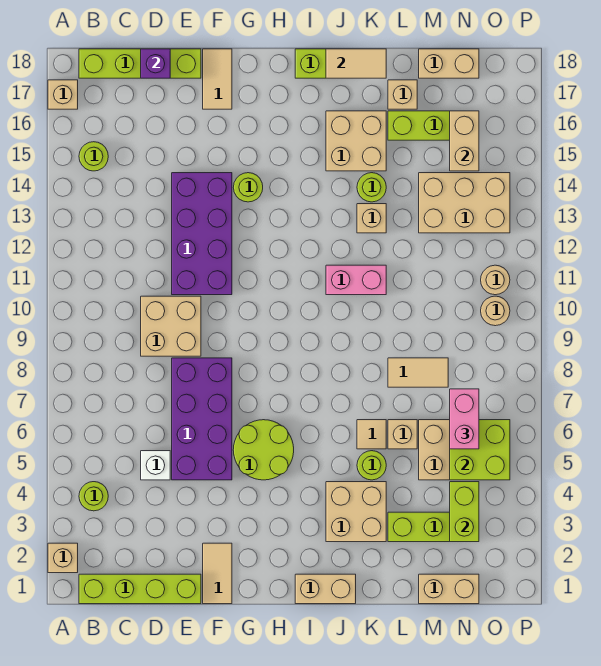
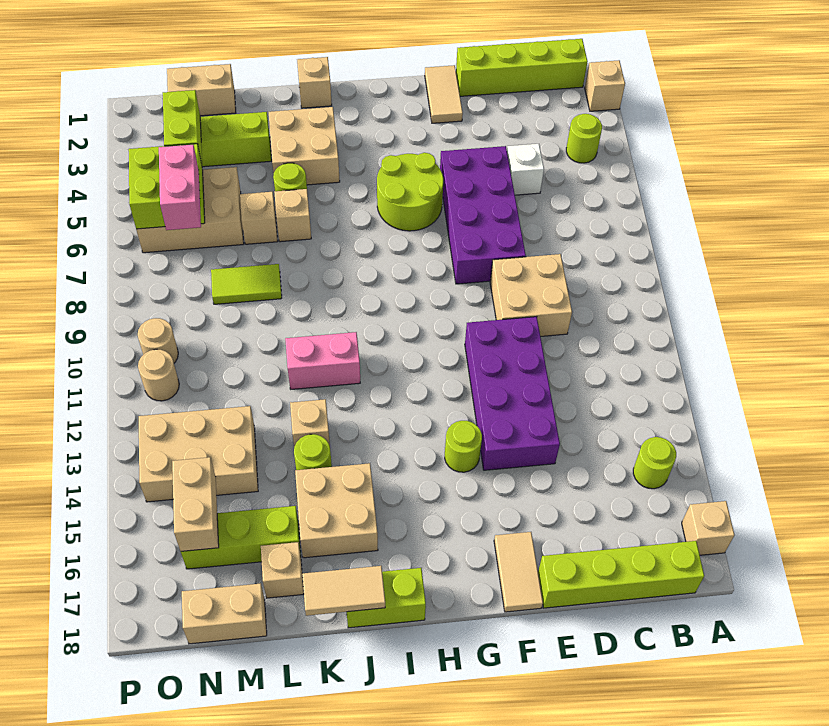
purple 1x1 brick [141,49,170,78] -> none
tan 1x2 brick [295,574,356,604] -> tan 1x1 brick [297,57,332,108]
tan 1x1 tile [357,420,386,449] -> tan 1x1 brick [274,189,311,242]
tan 1x2 tile [388,358,448,387] -> lime 1x2 tile [211,264,282,304]

